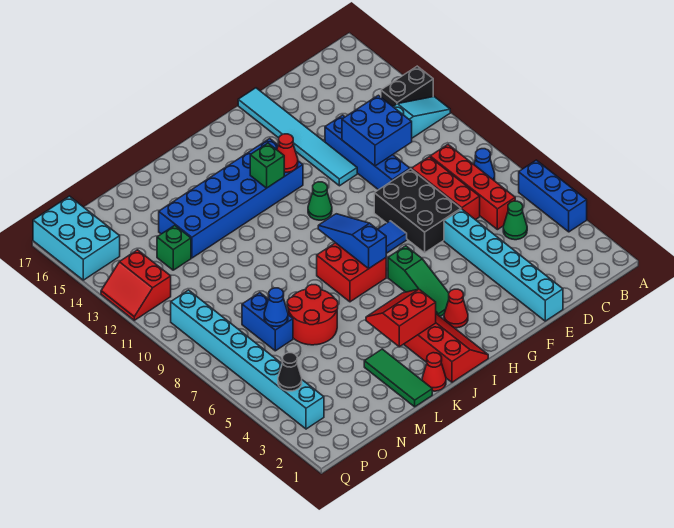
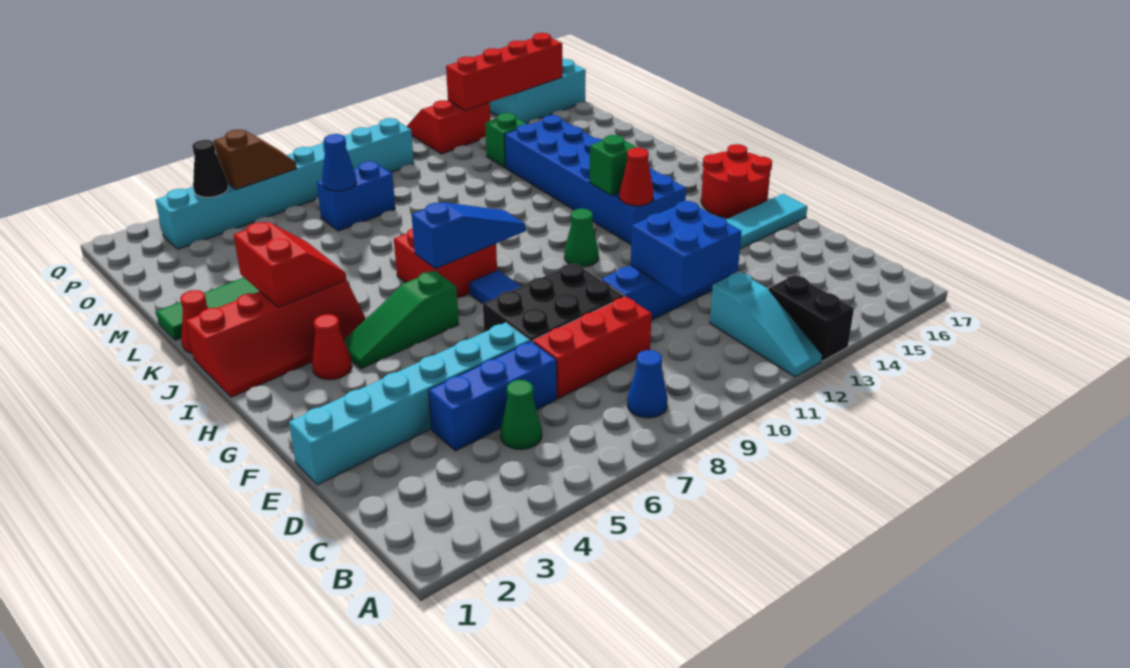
blue 1x3 brick [519,160,587,232] -> blue 1x3 brick moved to [428,341,557,451]
red 1x4 brick [430,145,515,230] -> red 1x4 brick moved to [446,33,562,110]
red 2x2 round brick [287,285,338,345] -> red 2x2 round brick moved to [701,144,772,218]
none -> brown 1x2 slope [214,130,297,190]

